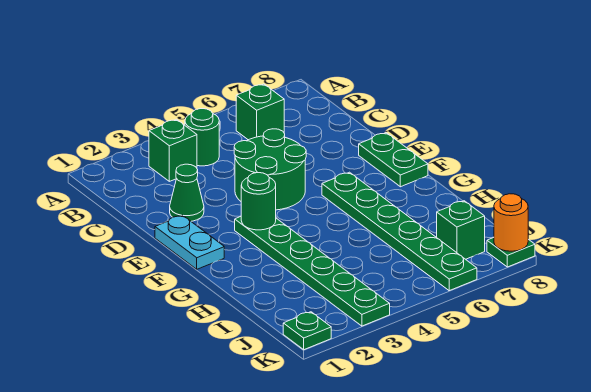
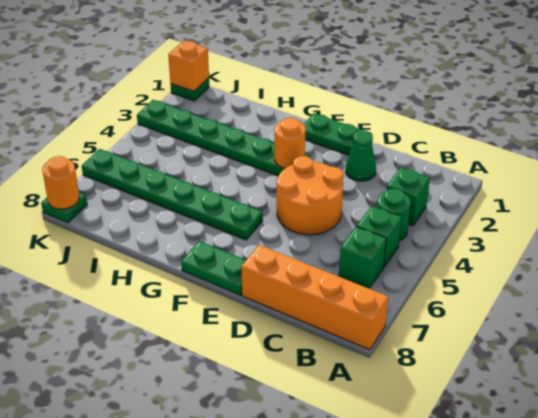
none -> orange 1x4 brick [241,245,388,350]
green 2x2 round brick [234,129,306,210] -> orange 2x2 round brick [277,156,343,235]
cyan 1x2 plate [155,215,224,269] -> green 1x2 plate [304,113,364,155]
green 1x1 round brick [241,173,276,230] -> orange 1x1 round brick [275,118,306,168]
green 1x1 brick [437,201,485,259] -> green 1x1 brick moved to [357,206,402,267]
none -> orange 1x1 brick [168,40,209,91]

